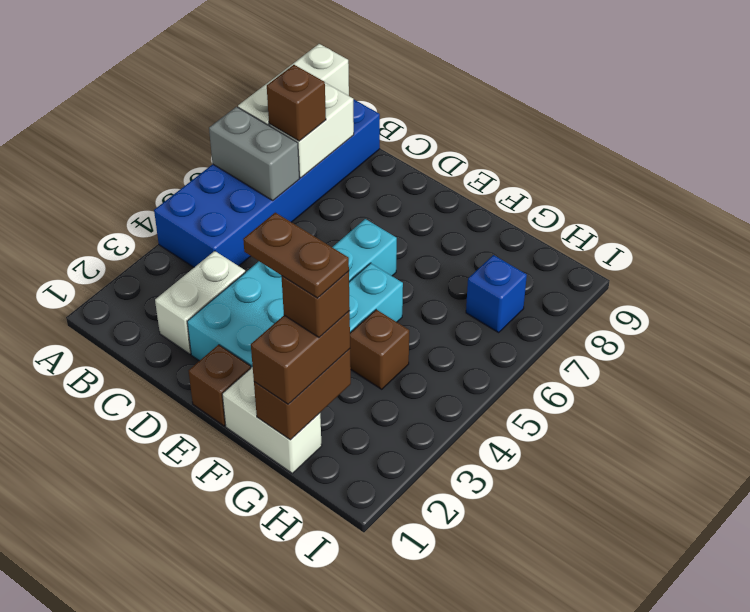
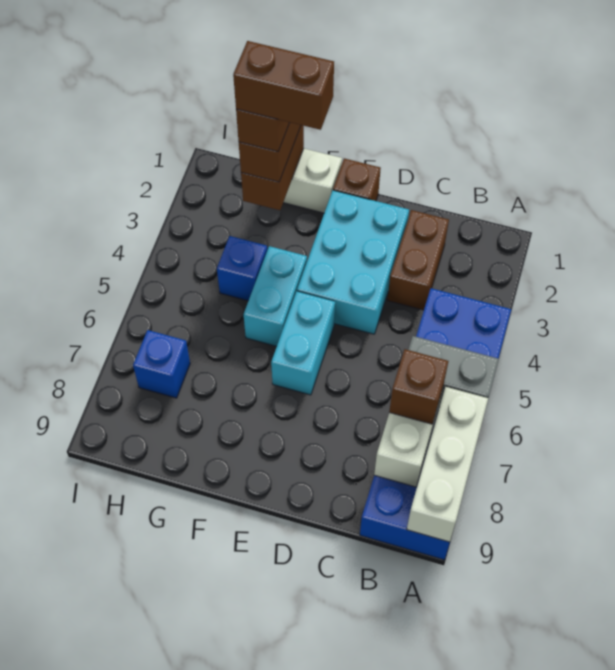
white 1x2 brick [155,251,245,354] -> brown 1x2 brick [388,210,449,310]
brown 1x2 plate [243,213,349,298] -> brown 1x2 brick [233,41,334,130]
brown 1x1 brick [350,310,409,389] -> blue 1x1 brick [217,236,267,301]

